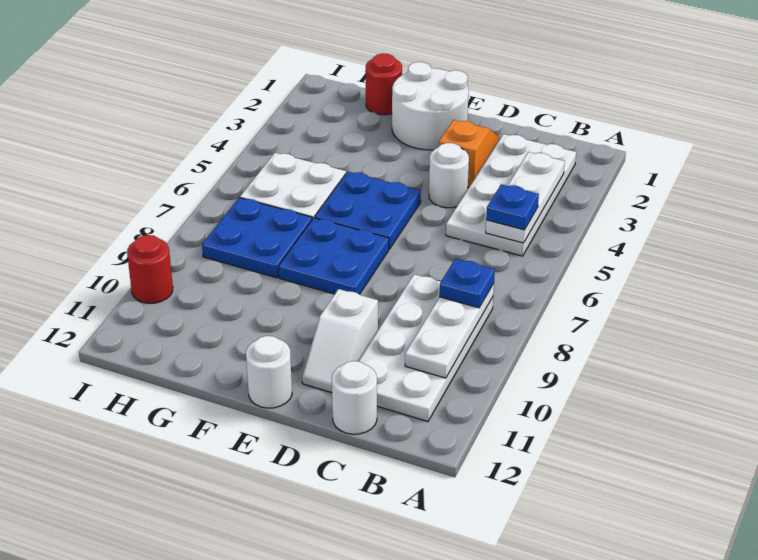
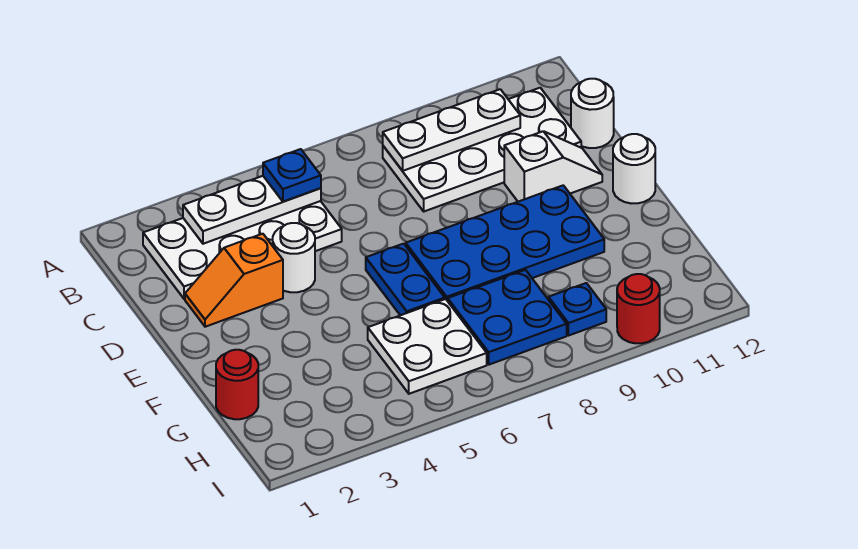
blue 1x1 plate [439,259,495,308] -> blue 1x1 plate moved to [548,283,606,336]
white 2x2 round brick [392,62,469,150] -> none
blue 2x2 plate [315,172,421,249] -> blue 1x2 plate [366,244,445,315]
blue 2x2 plate [279,218,389,294] -> blue 2x4 plate [406,185,604,301]

